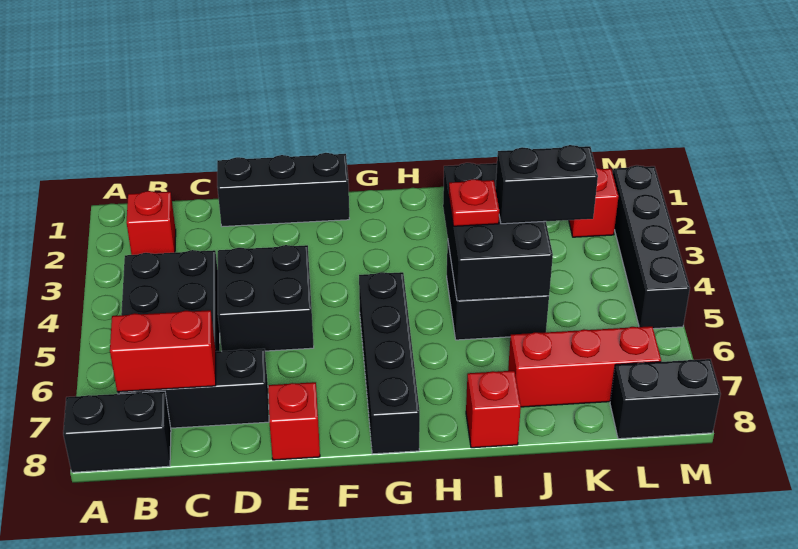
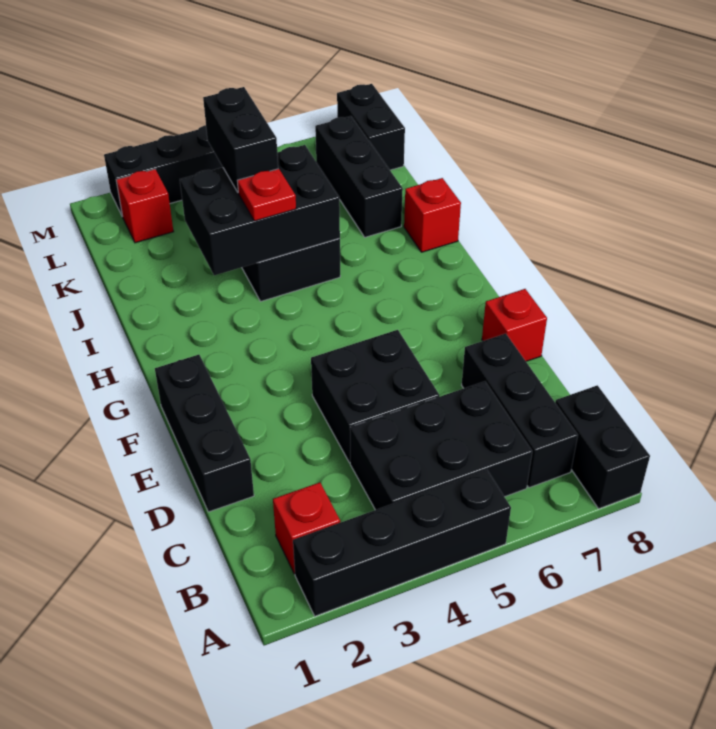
red 1x2 brick [110,310,216,392] -> none
black 1x4 brick [359,272,420,454] -> black 1x4 brick moved to [293,470,511,616]
red 1x3 brick [508,326,661,407] -> black 1x3 brick [315,116,403,237]

